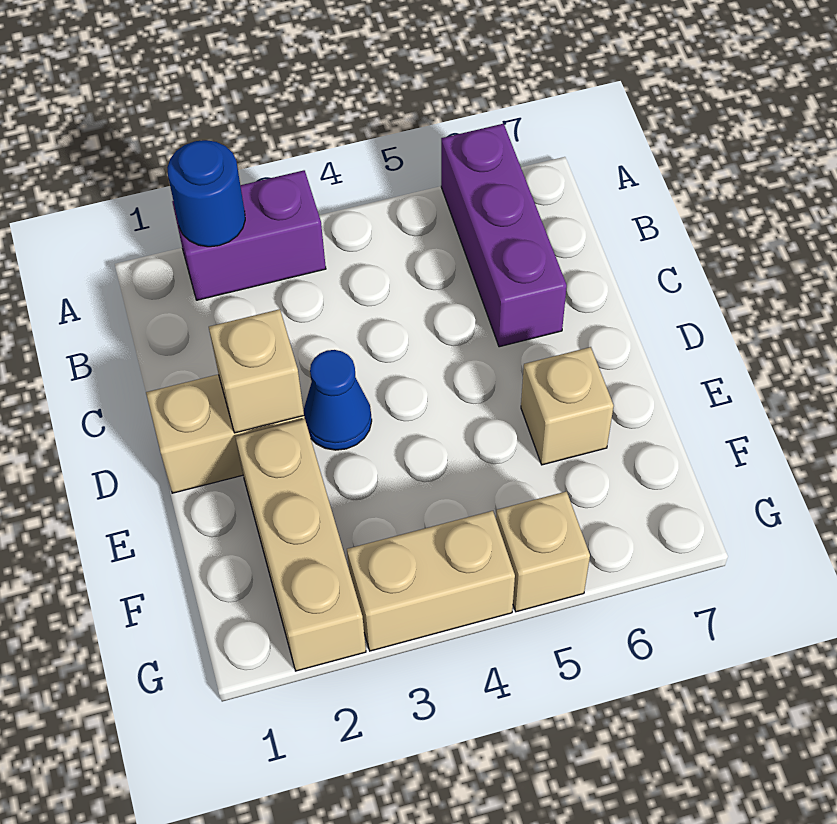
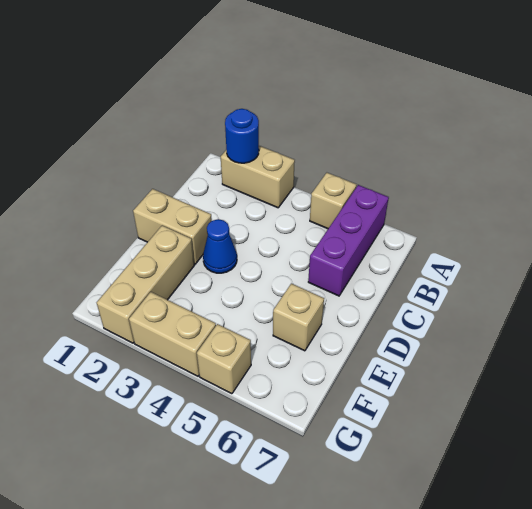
purple 1x2 brick [172,170,326,300] -> tan 1x2 brick [221,146,295,208]
tan 1x1 brick [209,309,304,433] -> tan 1x1 brick moved to [310,173,357,229]

